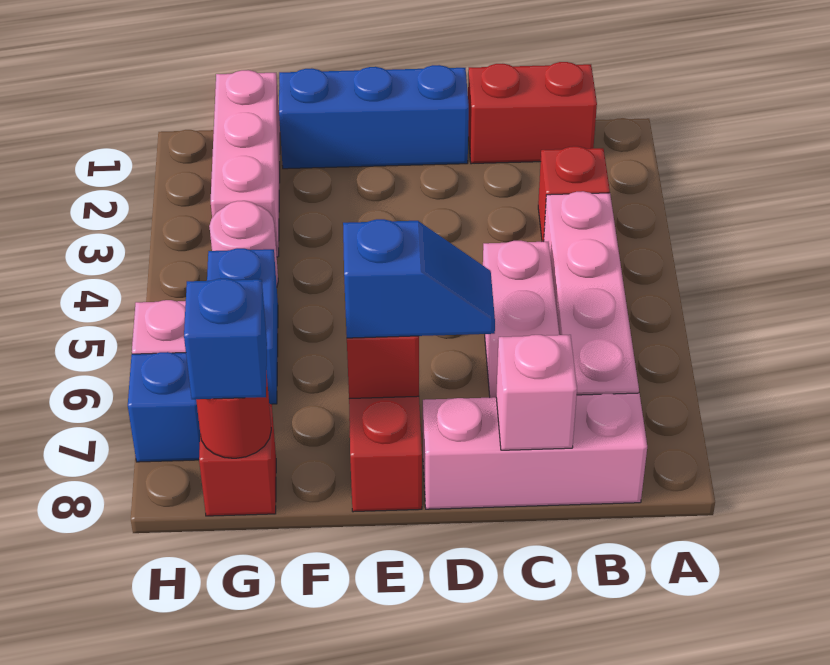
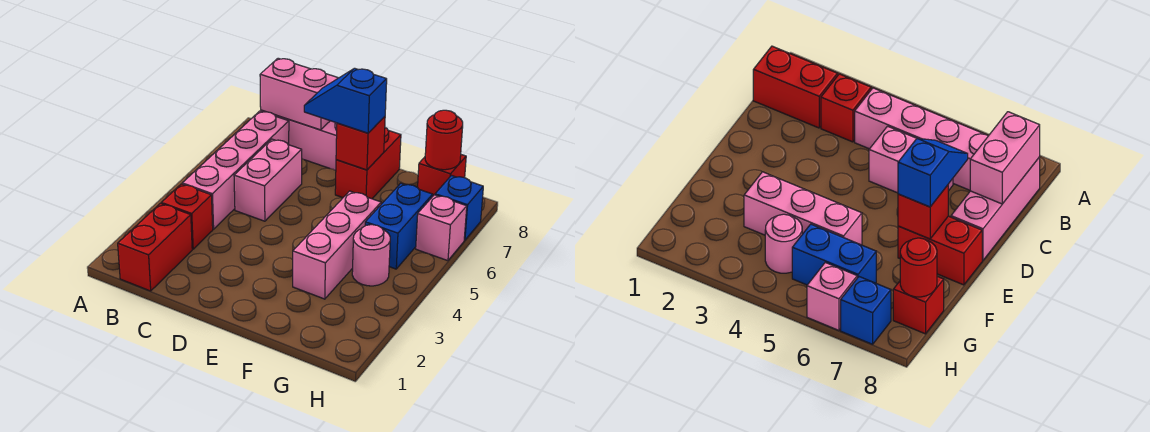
red 1x2 brick [468,62,597,164] -> red 1x2 brick turned to [118,204,192,291]
pink 1x1 brick [496,335,577,450] -> pink 1x2 brick [260,58,338,130]
blue 1x3 brick [279,65,469,169] -> none
pink 1x3 brick [211,70,280,257] -> pink 1x3 brick moved to [293,191,381,299]
blue 1x1 brick [184,279,267,399] -> none

